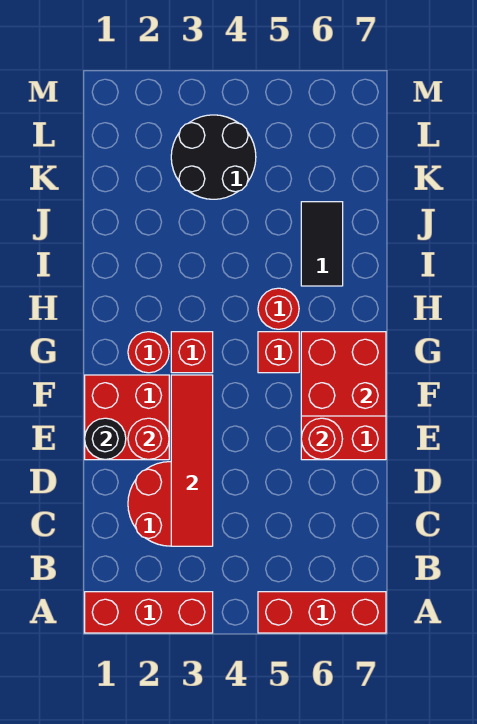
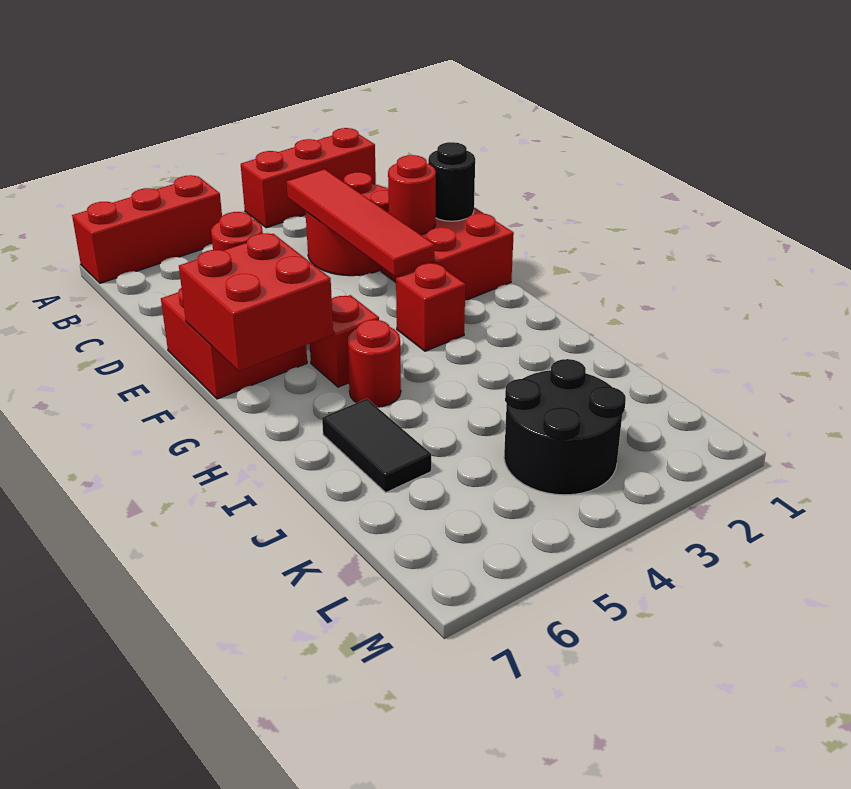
red 1x1 round brick [128,332,169,373] -> none

